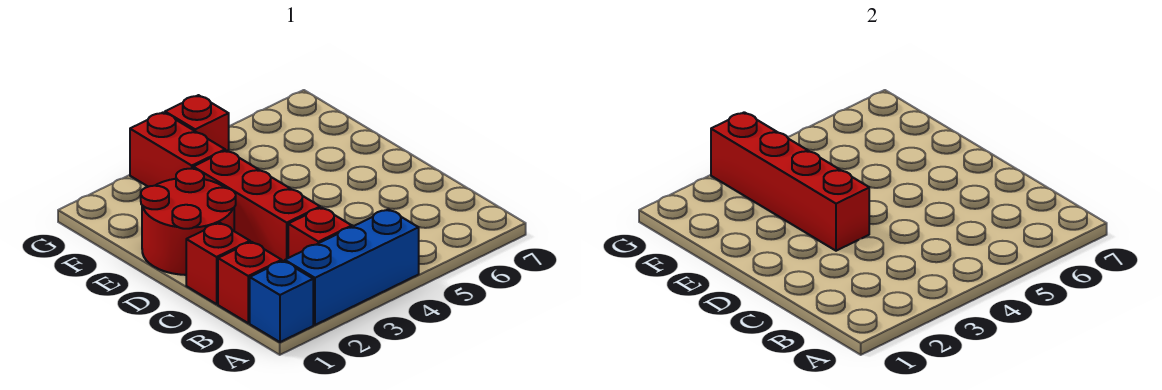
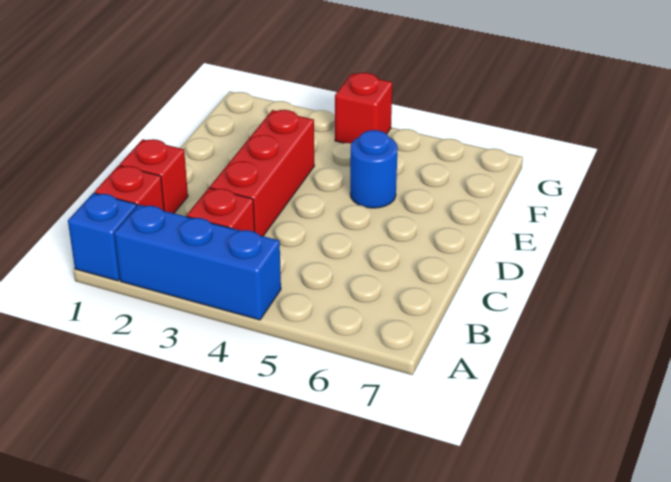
red 2x2 round brick [141,169,236,275] -> none
red 1x4 brick [711,112,869,251] -> none
none -> blue 1x1 round brick [350,130,398,208]
red 1x2 brick [130,112,225,187] -> none

